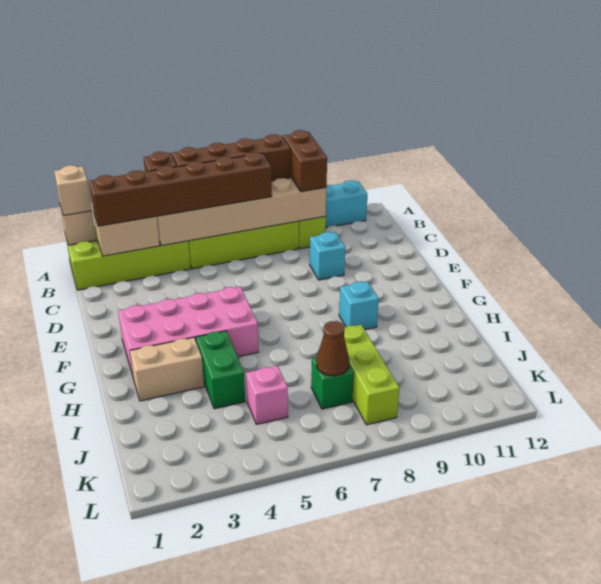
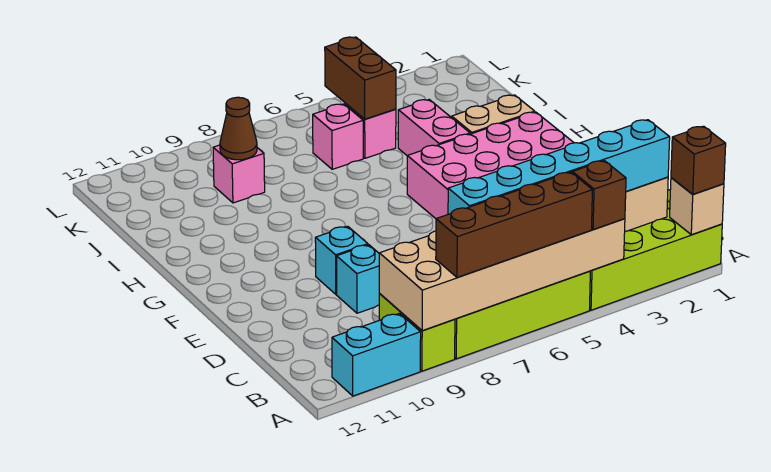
tan 1x1 brick [54,165,92,216] -> brown 1x1 brick [671,126,726,194]
brown 1x2 brick [283,130,327,192] -> brown 1x2 brick moved to [325,37,396,119]
brown 1x6 brick [89,152,272,226] -> cyan 1x6 brick [448,120,670,214]
cyan 1x1 brick [339,281,379,330] -> cyan 1x1 brick moved to [315,226,368,294]
green 1x2 brick [196,331,245,409] -> pink 1x2 brick [398,100,470,156]
lime 1x3 brick [344,325,400,425] -> none
none -> pink 1x1 brick [313,104,363,169]
green 1x1 brick [311,357,354,409] -> none
brown 1x1 cone [316,321,349,376] -> brown 1x1 cone moved to [220,97,257,160]
none -> pink 1x1 brick [213,145,265,203]

